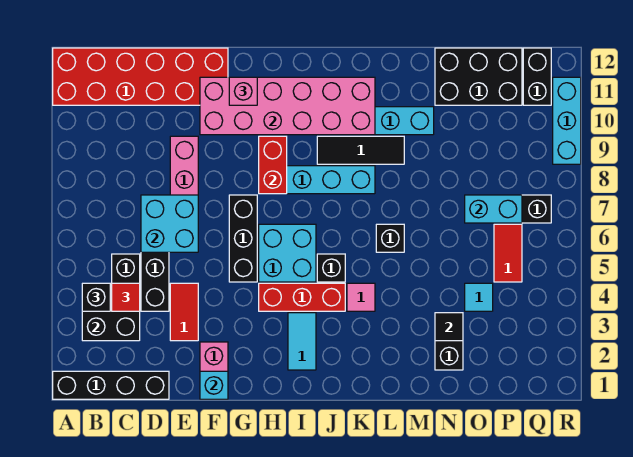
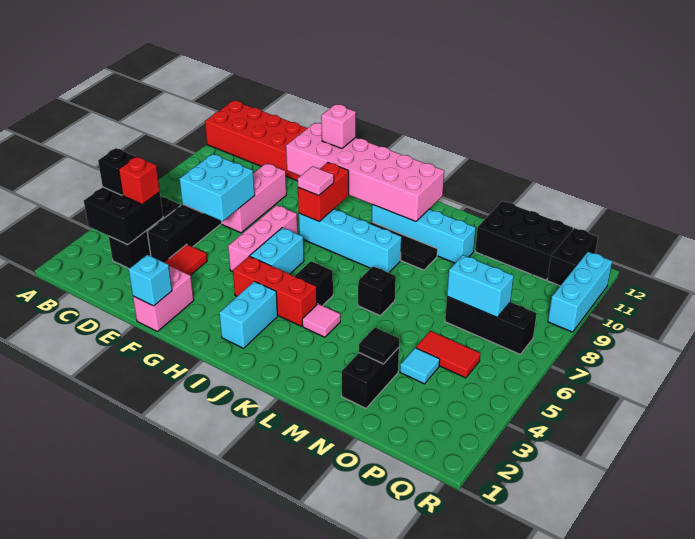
black 1x4 brick [53,371,169,399] -> none
red 1x1 tile [112,283,140,311] -> red 1x1 brick [119,157,160,204]
black 1x3 brick [229,195,257,282] -> pink 1x3 brick [228,205,298,272]
cyan 2x2 brick [259,224,316,282] -> cyan 1x2 brick [250,228,304,274]
none -> pink 1x1 tile [297,166,334,196]
cyan 1x2 tile [288,313,316,370] -> cyan 1x2 brick [219,281,278,348]
red 1x2 tile [494,224,522,282] -> red 1x2 tile turned to [416,331,480,378]

